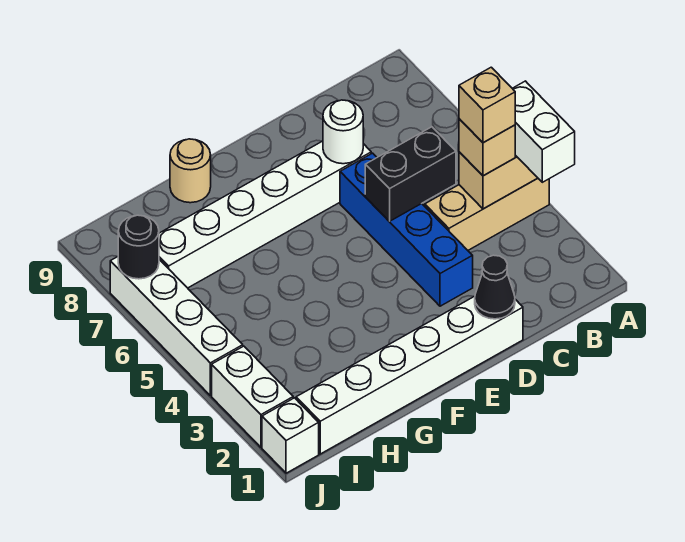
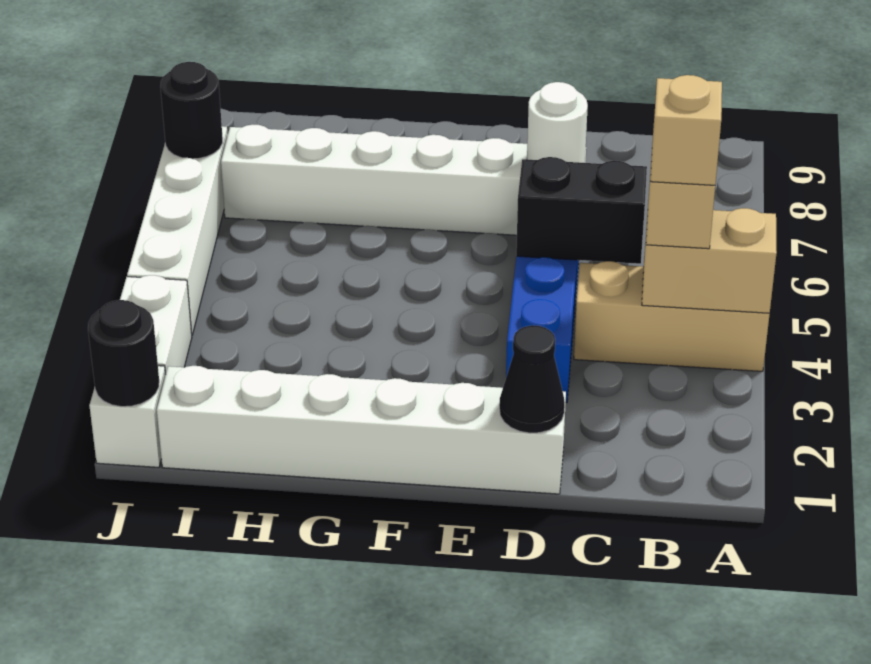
white 1x2 brick [512,81,575,182] -> none
tan 1x1 round brick [170,139,211,203] -> none
none -> black 1x1 round brick [88,300,159,407]

